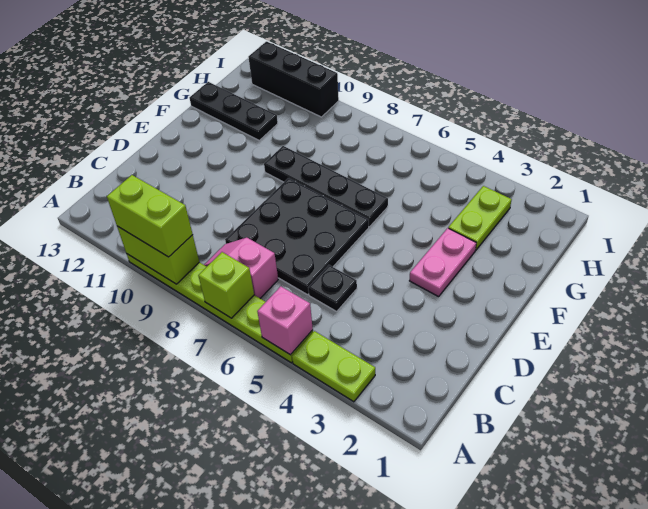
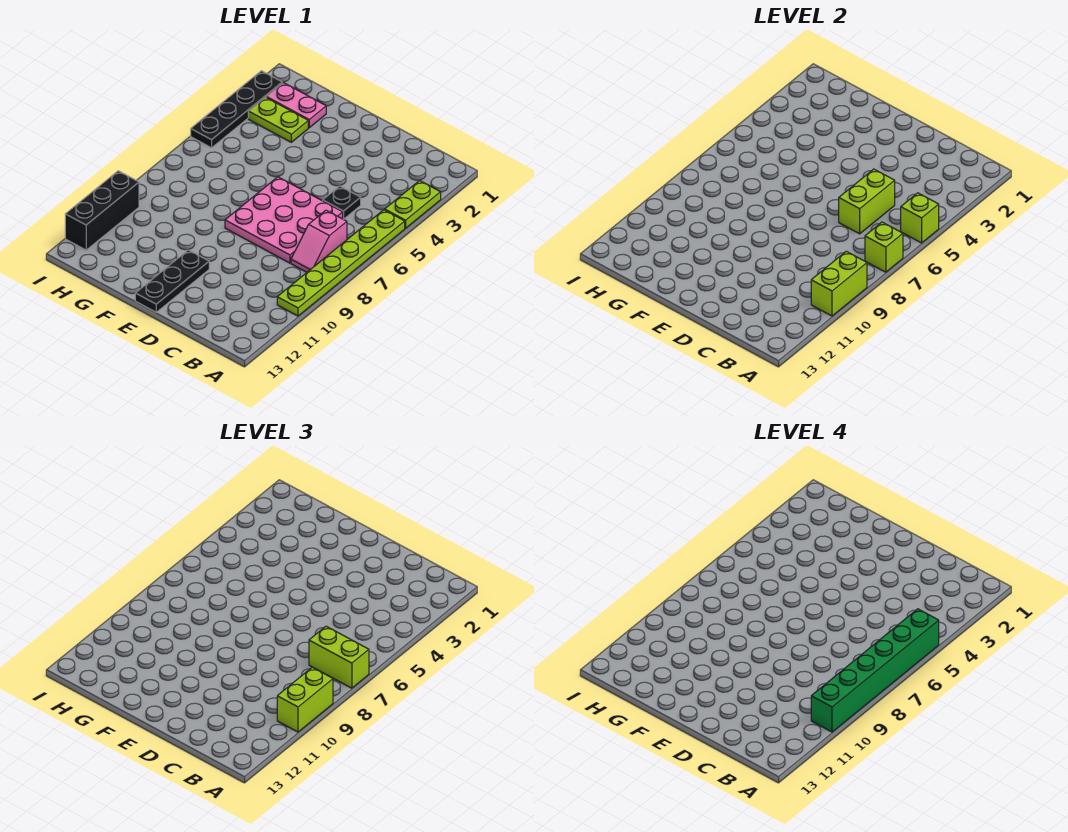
pink 1x1 brick [257,286,313,355] -> lime 1x1 brick [901,193,939,243]
none -> green 1x6 brick [811,609,939,732]
none -> lime 1x2 brick [309,626,369,688]
none -> lime 1x2 brick [839,169,895,234]
black 3x3 plate [225,178,369,295] -> pink 3x3 plate [225,177,343,263]
pink 1x2 plate [410,228,476,297] -> pink 1x2 plate moved to [266,83,326,128]
black 1x4 plate [264,146,388,227] -> black 1x4 plate moved to [191,71,282,148]
black 1x3 plate [190,82,278,140] -> black 1x3 plate moved to [135,250,209,312]

